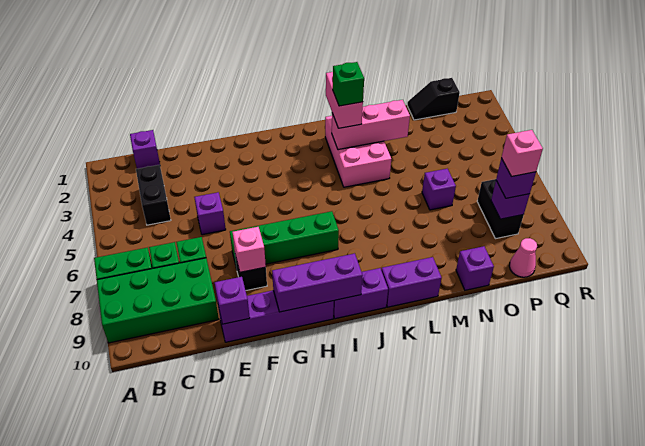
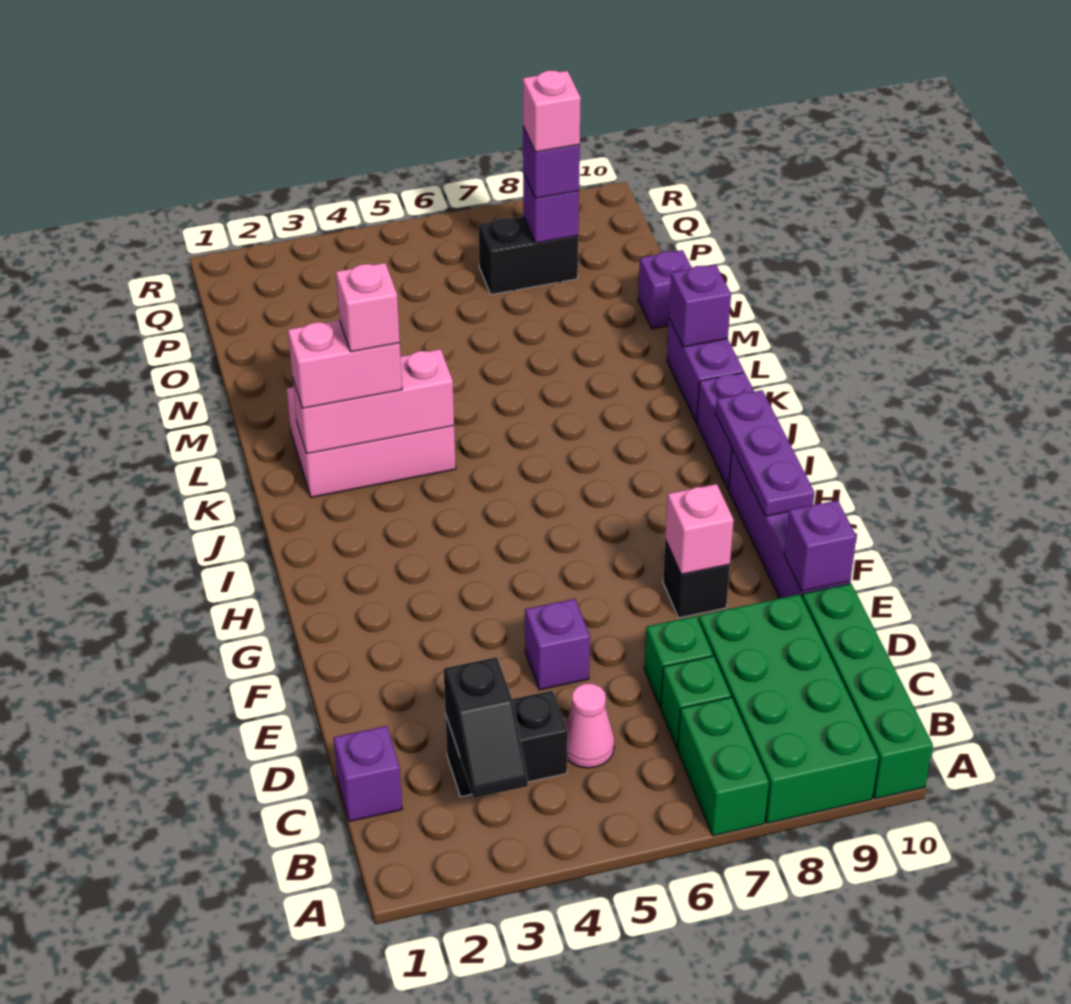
green 1x4 brick [230,211,339,269] -> green 1x4 brick moved to [802,583,933,799]
purple 1x3 brick [272,253,363,312] -> purple 1x3 plate [716,390,815,516]
pink 1x3 brick [332,100,410,150] -> pink 1x3 brick turned to [292,349,454,454]
green 1x1 brick [333,62,364,106] -> pink 1x1 brick [336,263,400,352]
purple 1x1 brick [422,169,456,210] -> purple 1x1 brick moved to [669,265,731,347]
black 1x2 slope [407,78,460,120] -> black 1x2 slope moved to [444,657,528,798]
pink 1x1 cone [509,238,537,277] -> pink 1x1 cone moved to [566,684,615,768]

